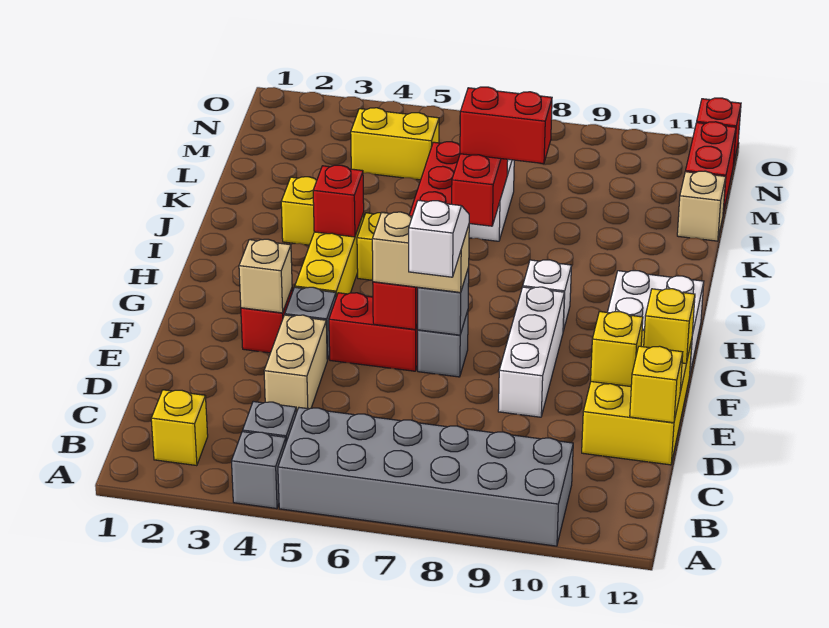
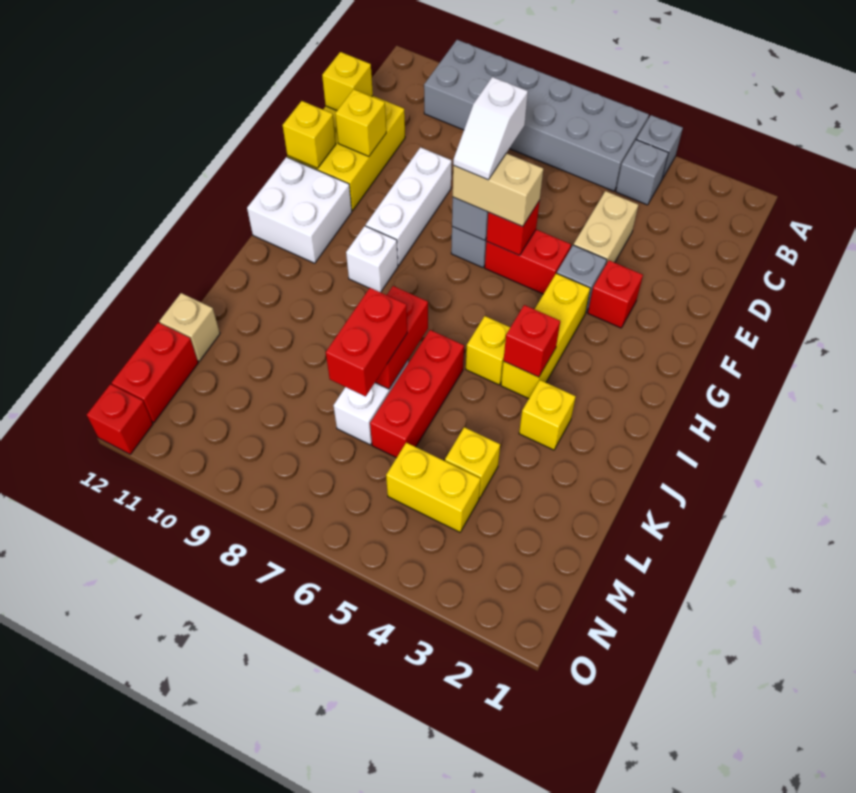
yellow 1x1 brick [151,390,208,466] -> yellow 1x1 brick moved to [445,427,500,498]
tan 1x1 brick [239,239,292,313] -> none
red 1x2 brick [460,87,552,164] -> red 1x2 brick turned to [326,288,407,396]

